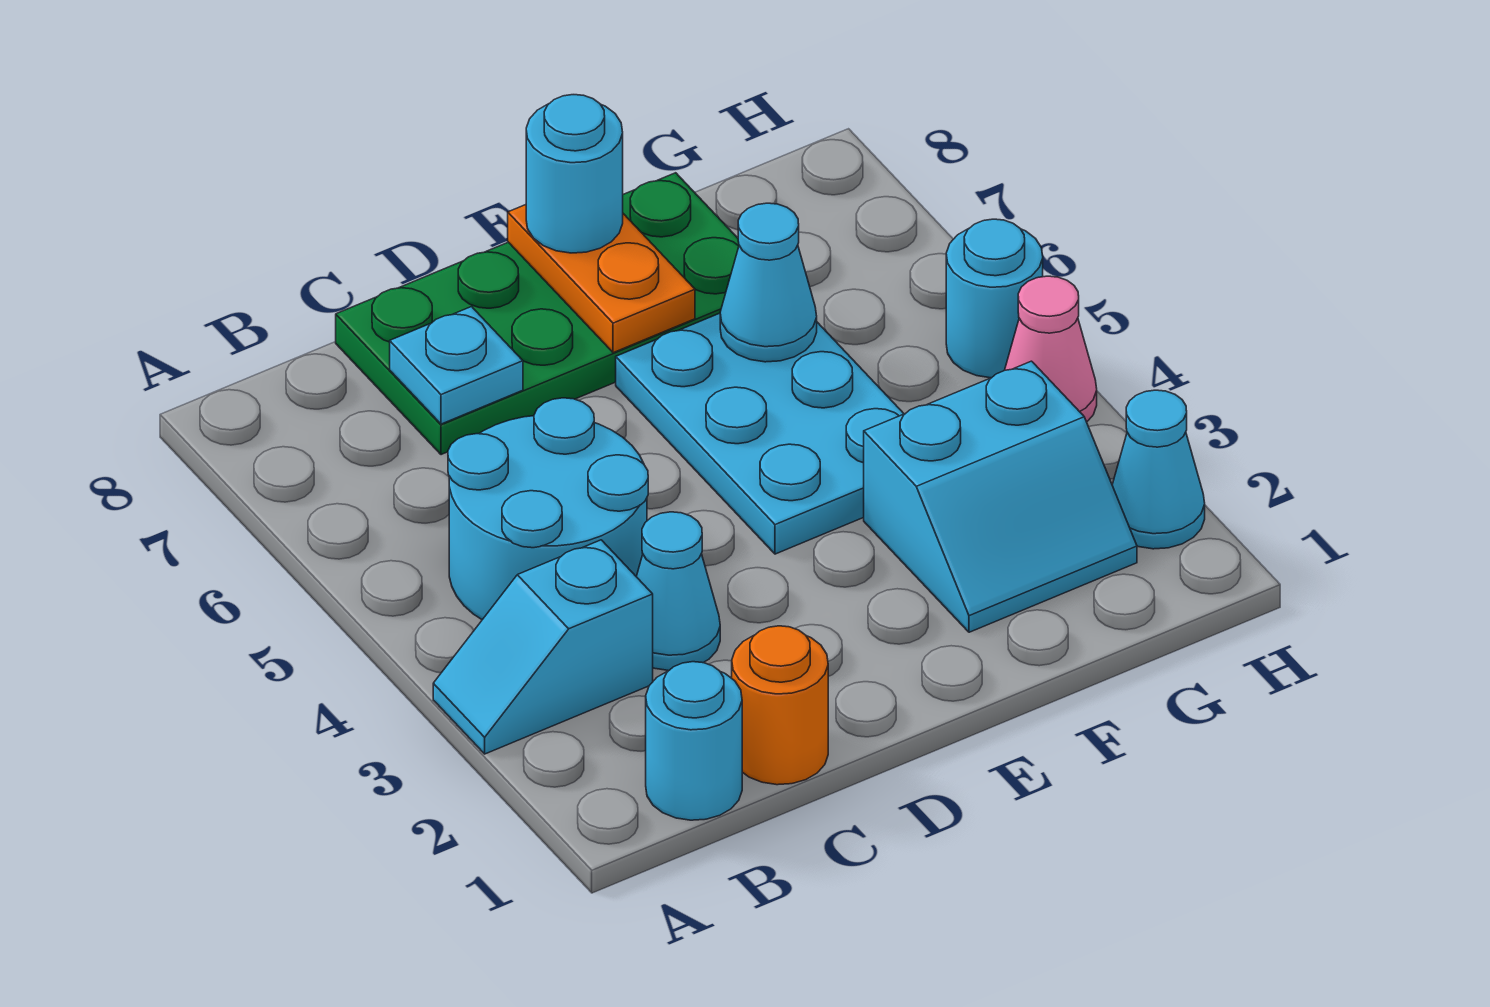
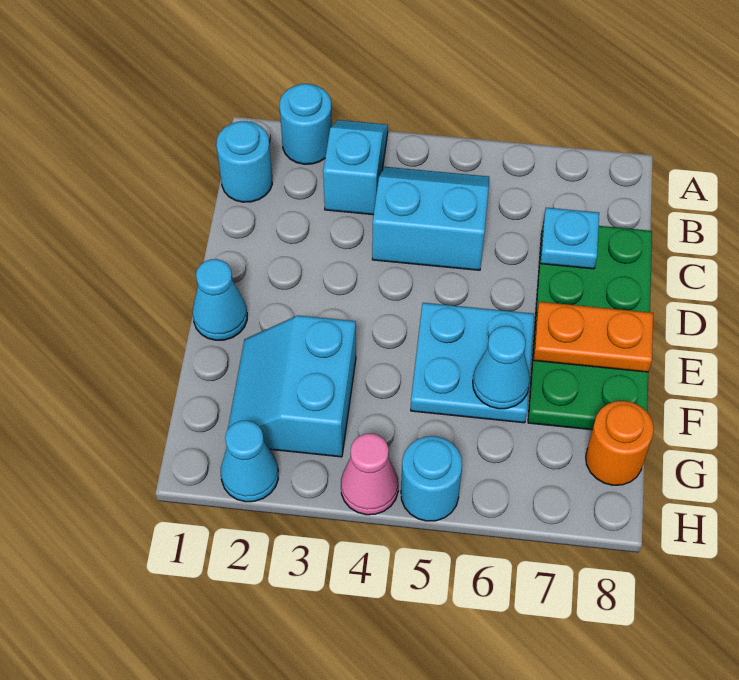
cyan 2x2 round brick [448,398,648,620] -> cyan 2x2 slope [372,167,489,270]
orange 1x1 round brick [732,626,828,785] -> orange 1x1 round brick moved to [586,401,654,485]
cyan 1x1 cone [636,512,720,671] -> cyan 1x1 cone moved to [193,259,247,340]
cyan 2x3 plate [616,313,904,554] -> cyan 2x2 plate [411,303,534,423]
cyan 1x1 round brick [526,95,623,253] -> cyan 1x1 round brick moved to [280,84,332,164]

